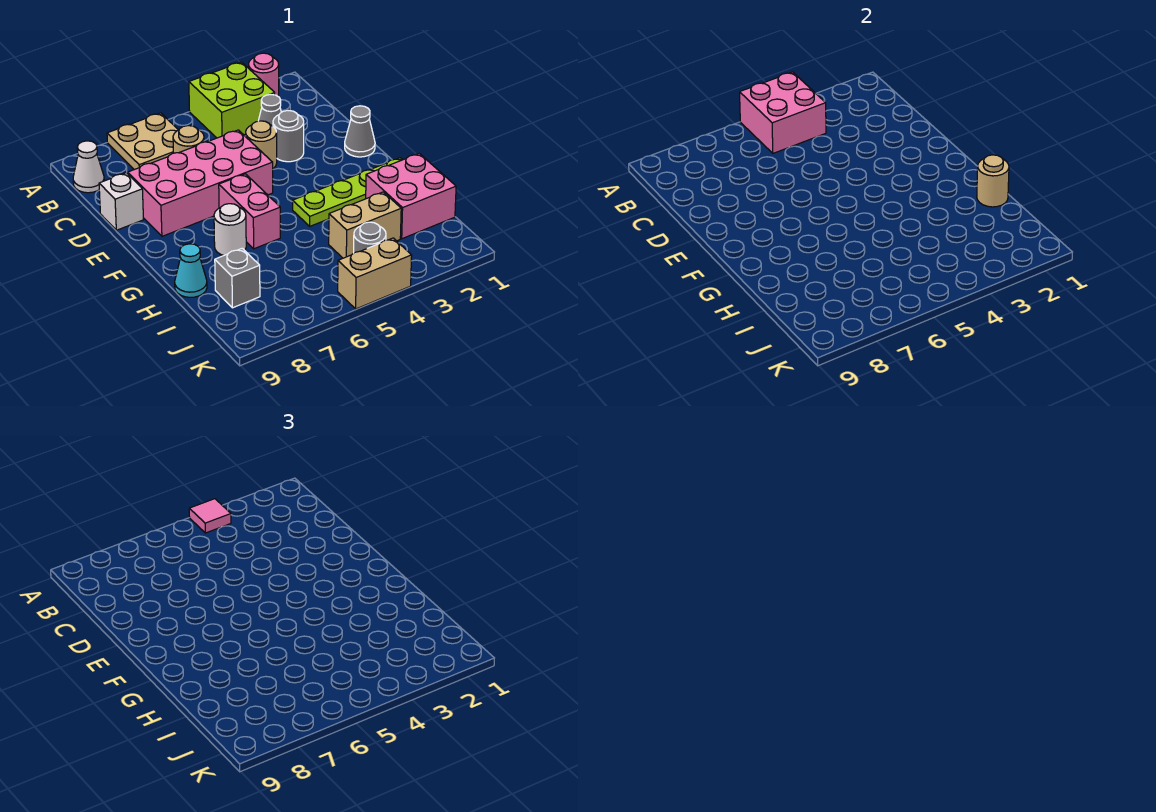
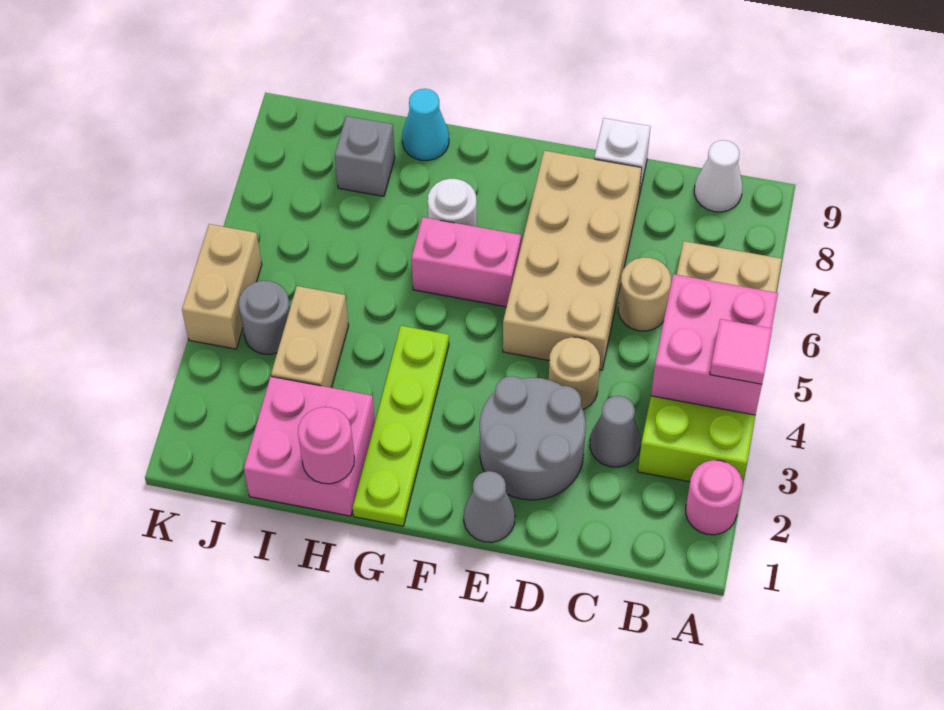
grey 1x1 round brick [273,111,304,162] -> grey 2x2 round brick [480,376,586,500]
pink 2x4 brick [128,130,273,236] -> tan 2x4 brick [503,151,642,370]
tan 1x1 round brick [977,155,1009,207] -> pink 1x1 round brick [298,407,354,484]

